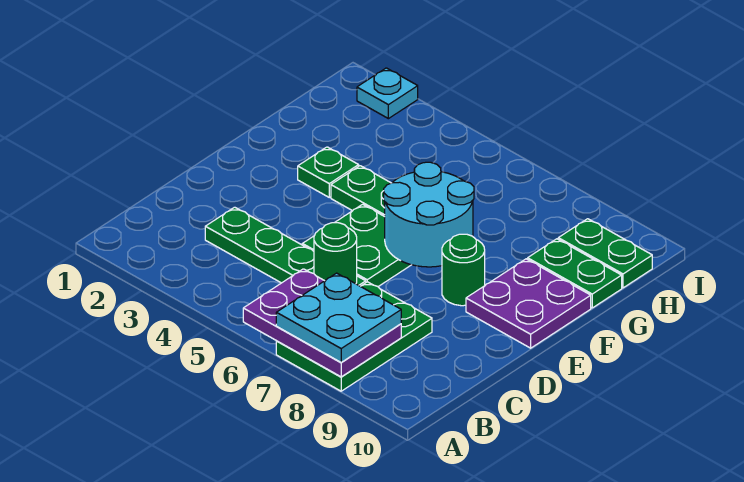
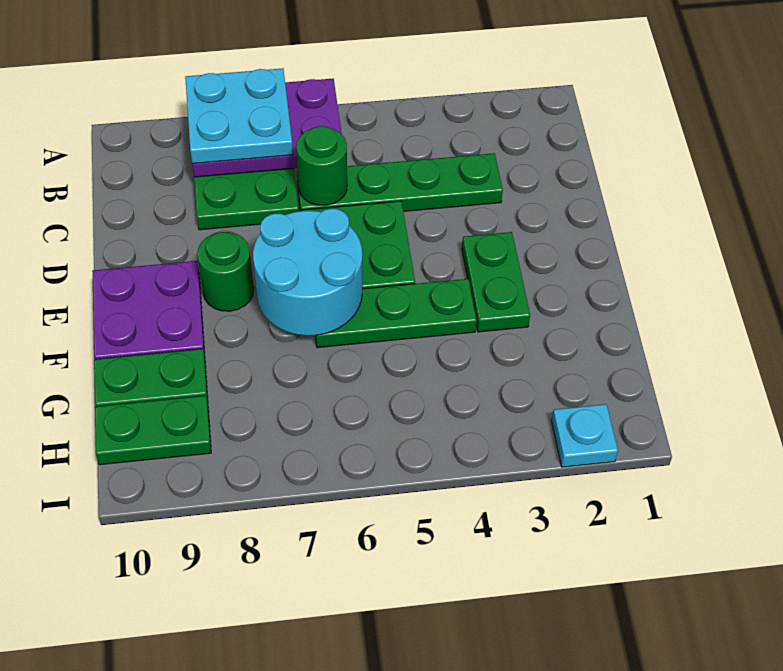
green 1x1 plate [298,147,359,197] -> green 1x2 plate [462,232,530,332]

